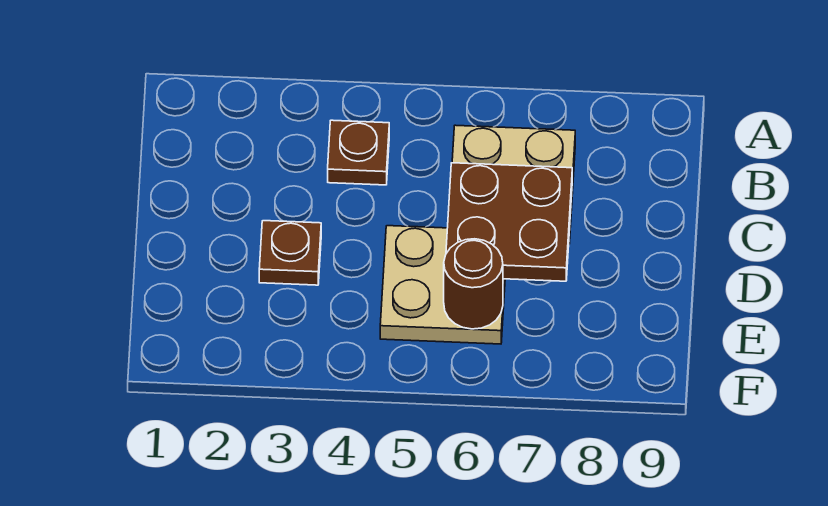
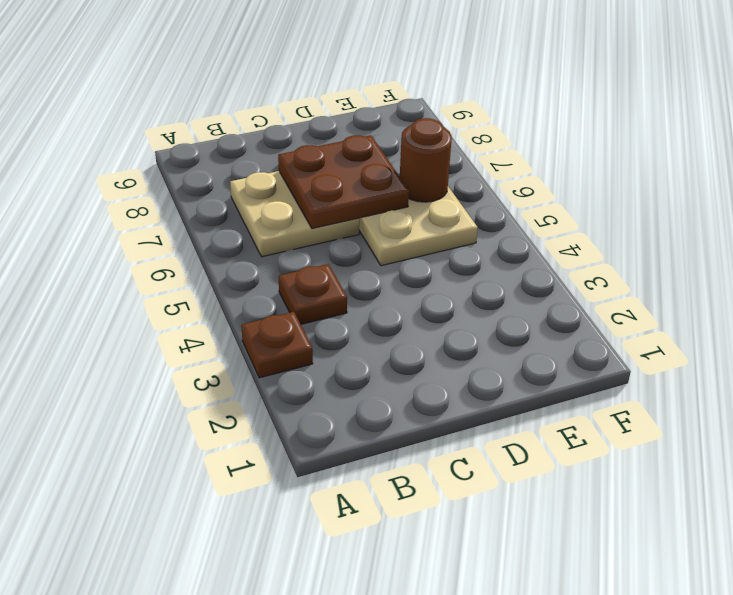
brown 1x1 plate [259,221,321,285] -> brown 1x1 plate moved to [241,312,313,378]

